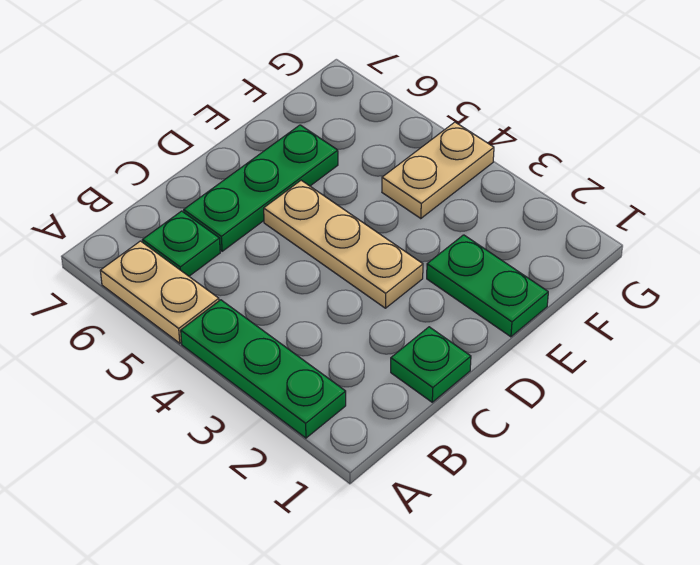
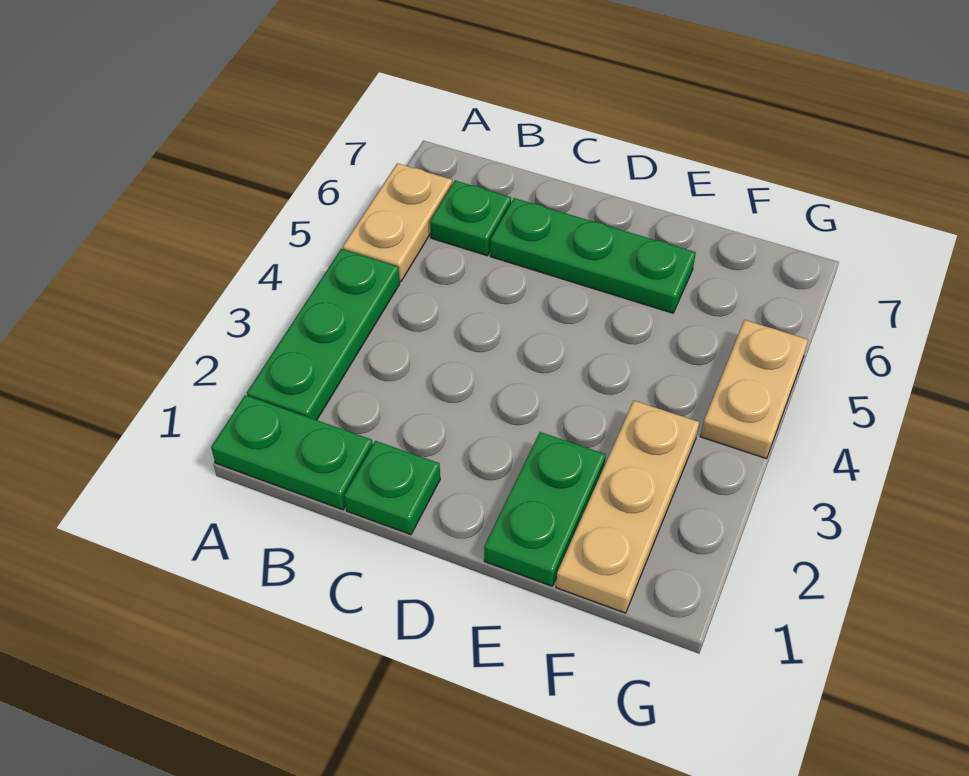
none -> green 1x2 plate [211,395,373,510]
tan 1x3 plate [264,180,423,308] -> tan 1x3 plate moved to [556,401,699,613]
tan 1x2 plate [382,122,494,219] -> tan 1x2 plate turned to [700,320,808,459]

